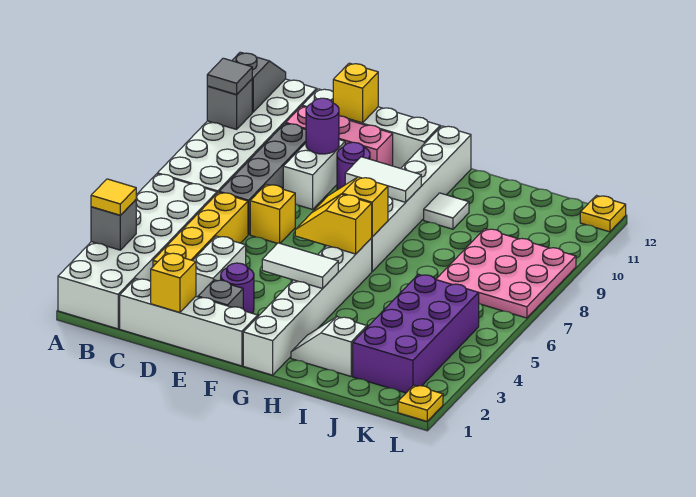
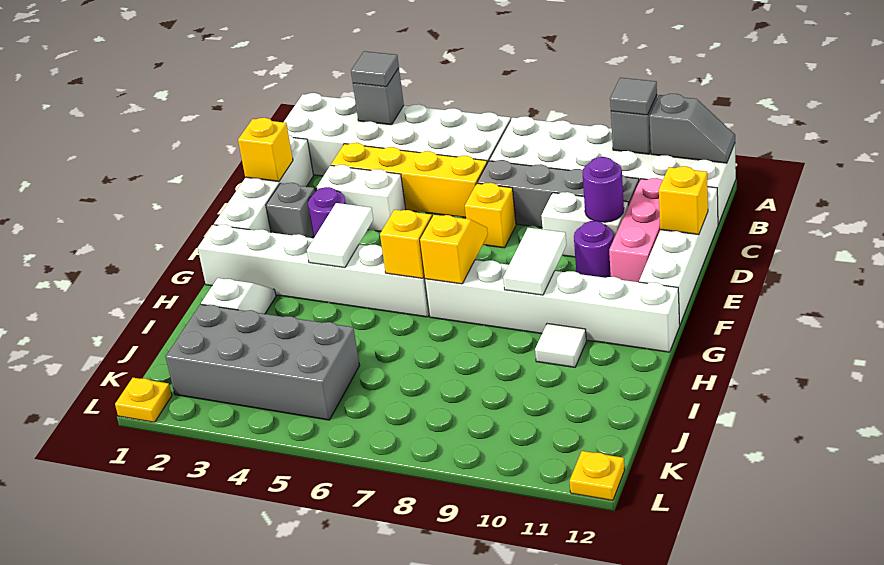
yellow 1x1 tile [91,179,136,215] -> grey 1x1 tile [351,51,399,87]
purple 2x4 brick [353,274,479,393] -> grey 2x4 brick [166,304,360,420]
pink 3x3 plate [436,229,576,318] -> none

